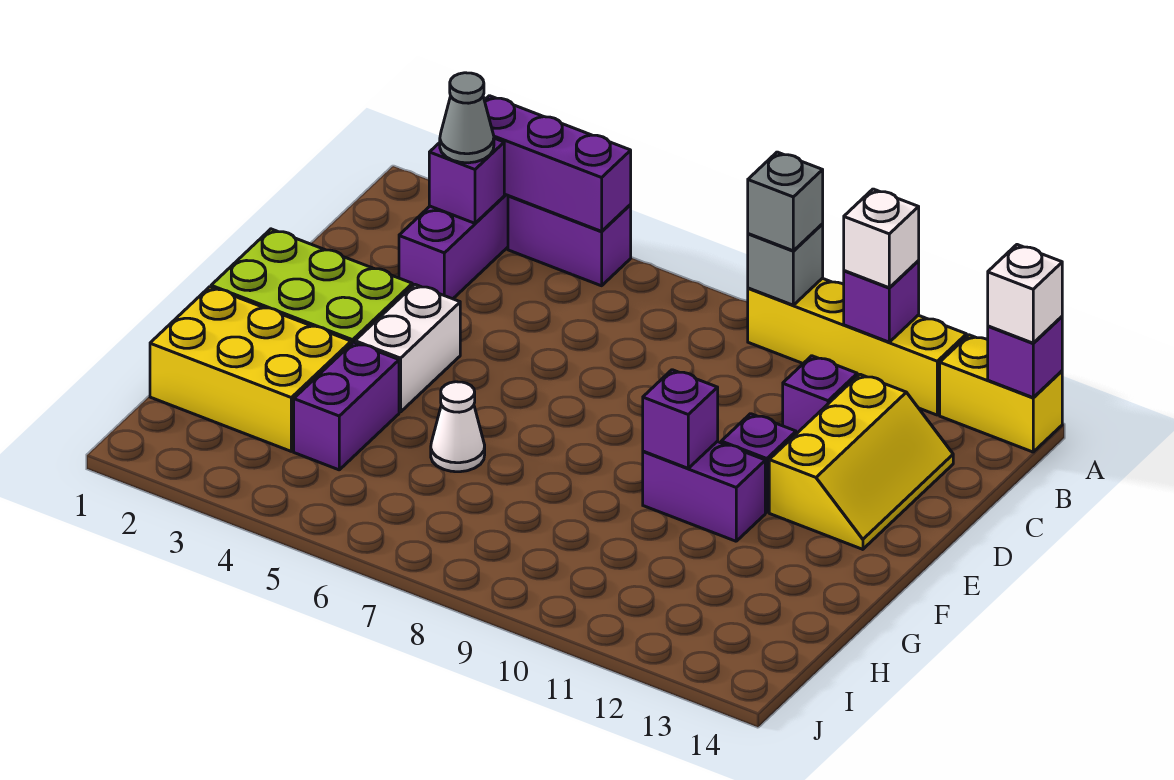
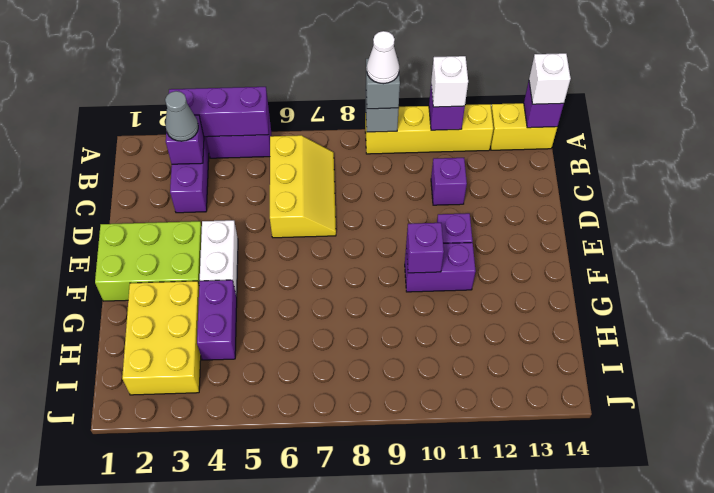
yellow 2x3 slope [769,374,953,549] -> yellow 2x3 slope moved to [270,135,336,238]
yellow 2x3 brick [150,287,351,451] -> yellow 2x3 brick turned to [122,281,201,395]
white 1x1 cone [431,382,485,472] -> white 1x1 cone moved to [367,31,399,84]

